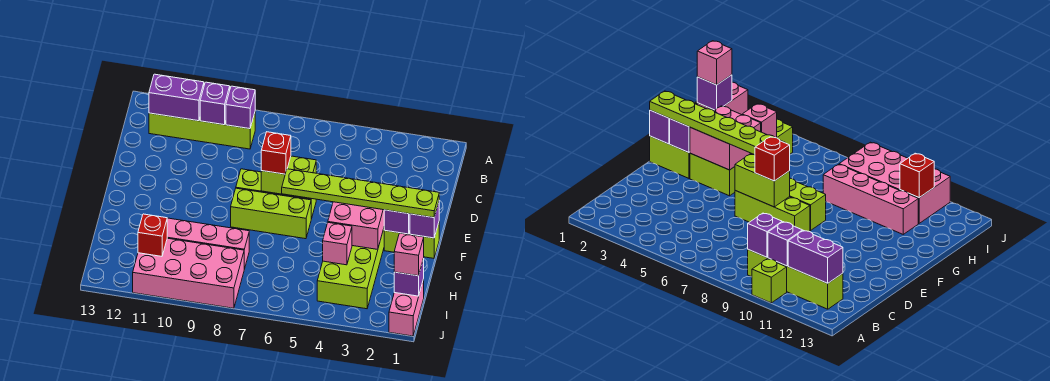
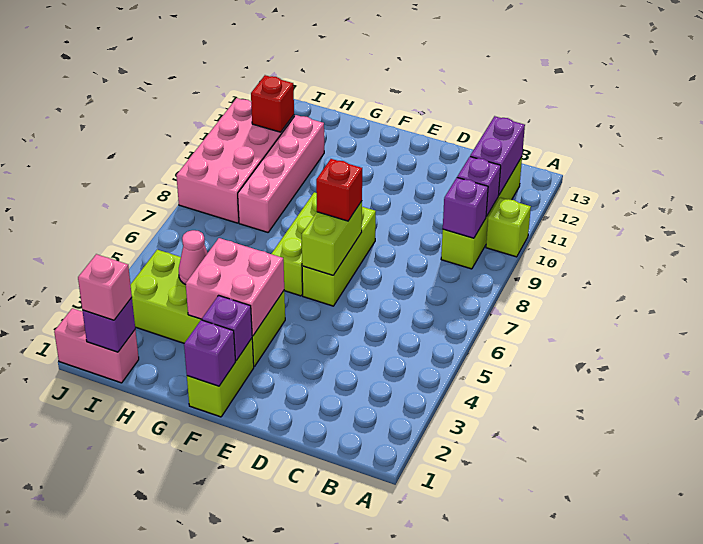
lime 1x6 plate [282,169,439,217] -> none
pink 1x1 brick [323,223,352,265] -> pink 1x1 cone [179,230,207,285]

